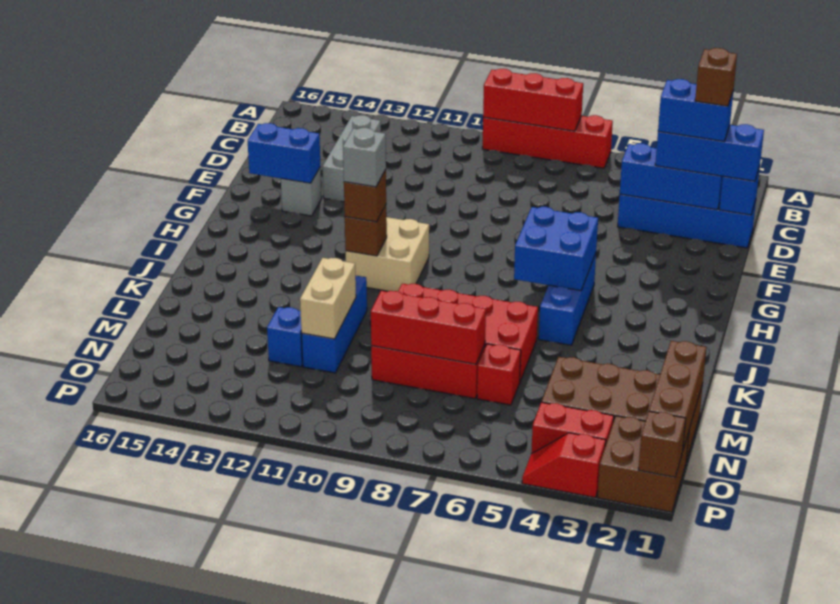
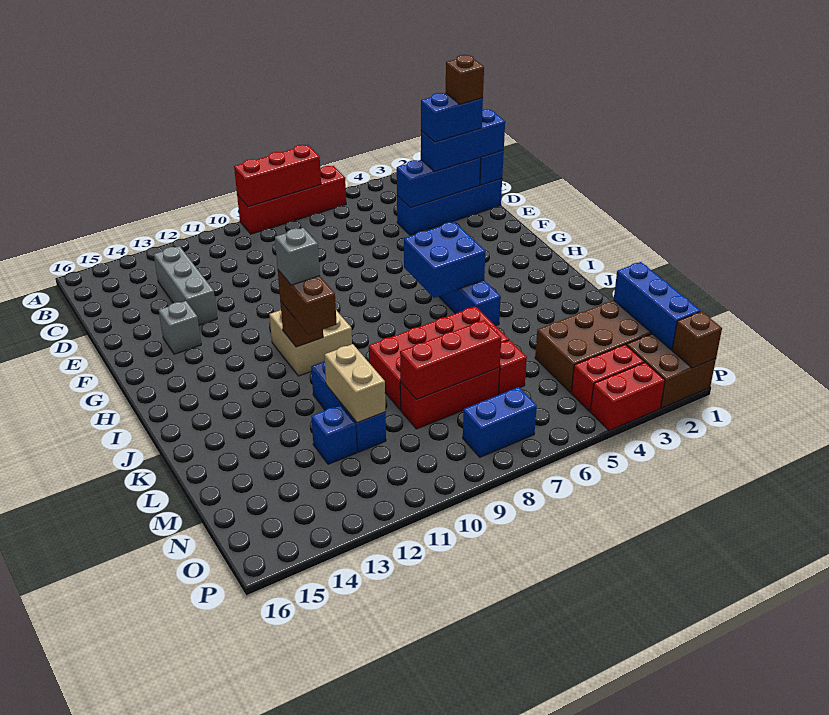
blue 1x2 brick [248,123,320,183] -> blue 1x2 brick moved to [463,387,537,457]
brown 1x1 brick [344,170,386,222] -> brown 1x2 brick [278,270,337,334]
brown 1x3 brick [649,341,706,449] -> blue 1x3 brick [614,262,700,350]
red 1x2 slope [522,433,606,498] -> red 1x2 brick [590,362,665,431]

